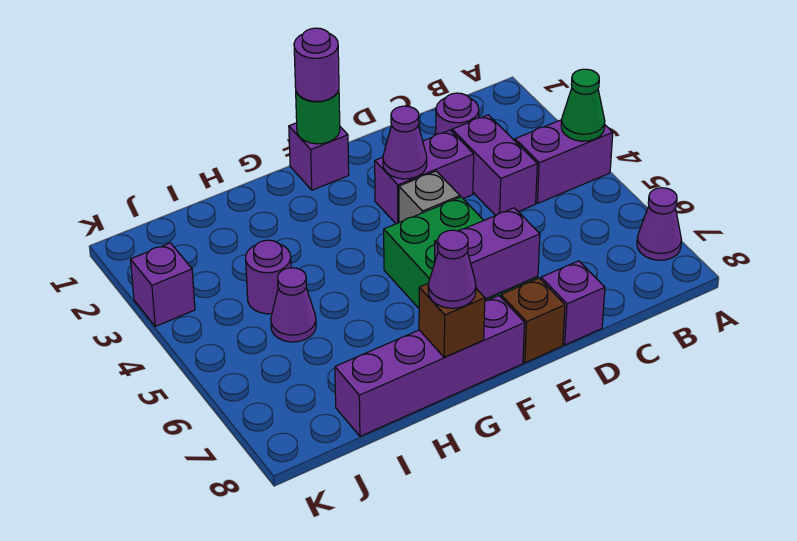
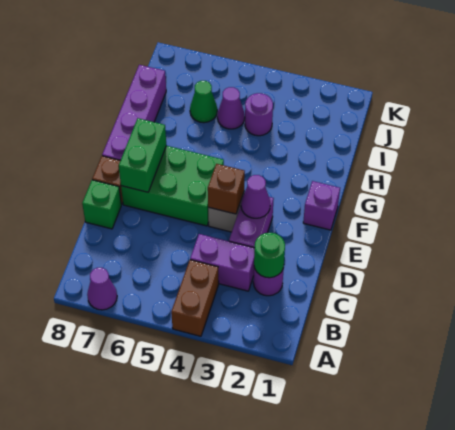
purple 1x2 brick [515,120,613,203] -> brown 1x2 brick [171,260,219,336]
green 1x1 cone [561,69,605,141] -> green 1x1 cone moved to [190,81,217,123]
purple 1x1 brick [541,261,605,345] -> green 1x1 brick [82,180,121,229]
purple 1x2 brick [434,208,540,299] -> green 1x2 brick [119,118,166,192]
green 1x1 round brick [296,90,340,144] -> green 1x1 round brick moved to [254,233,285,278]
purple 1x1 round brick [294,28,339,101] -> none
brown 1x1 brick [419,284,485,357] -> brown 1x1 brick moved to [208,164,245,214]
purple 1x1 cone [428,230,476,308] -> none
purple 1x1 brick [130,243,195,326] -> none

